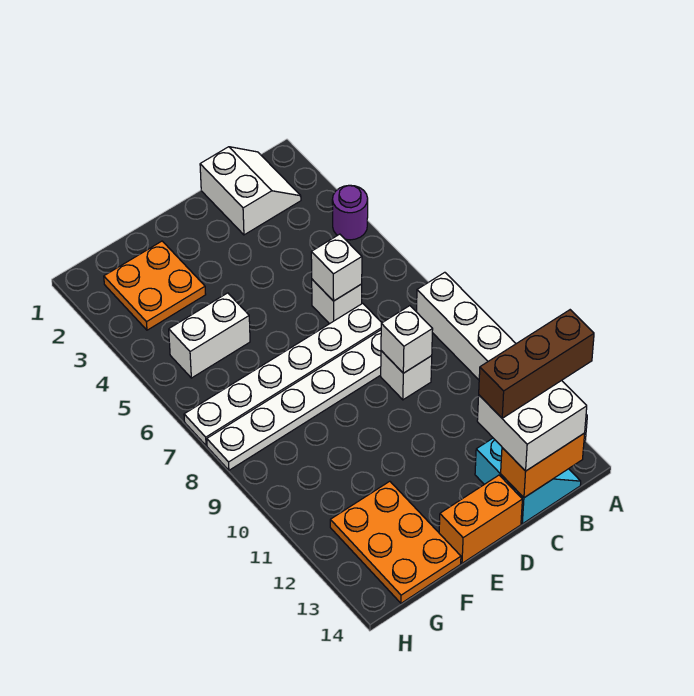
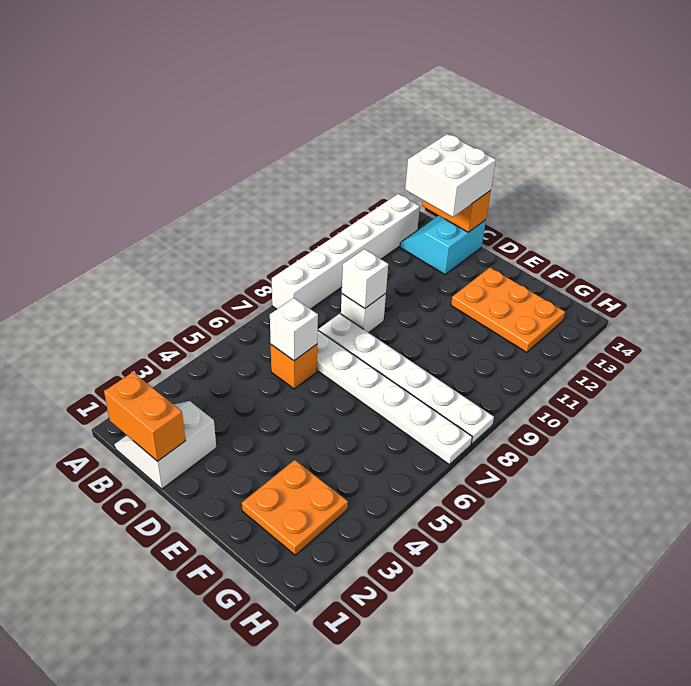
purple 1x1 round brick [332,185,368,240] -> none
brown 1x3 brick [479,310,594,418] -> none
white 1x1 brick [312,279,362,324] -> orange 1x1 brick [271,344,317,389]
orange 1x2 brick [439,475,522,563] -> orange 1x2 brick moved to [104,372,186,461]
white 1x2 brick [169,293,250,378] -> none
orange 2x3 plate [330,481,461,603] -> orange 2x3 plate turned to [451,268,565,352]

